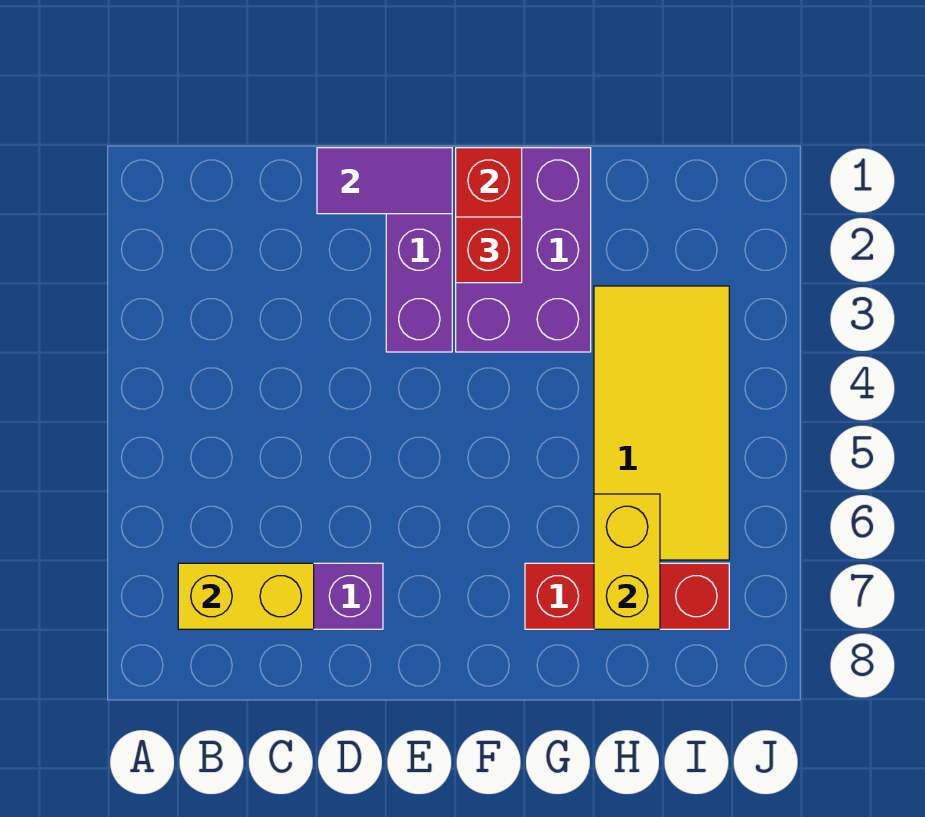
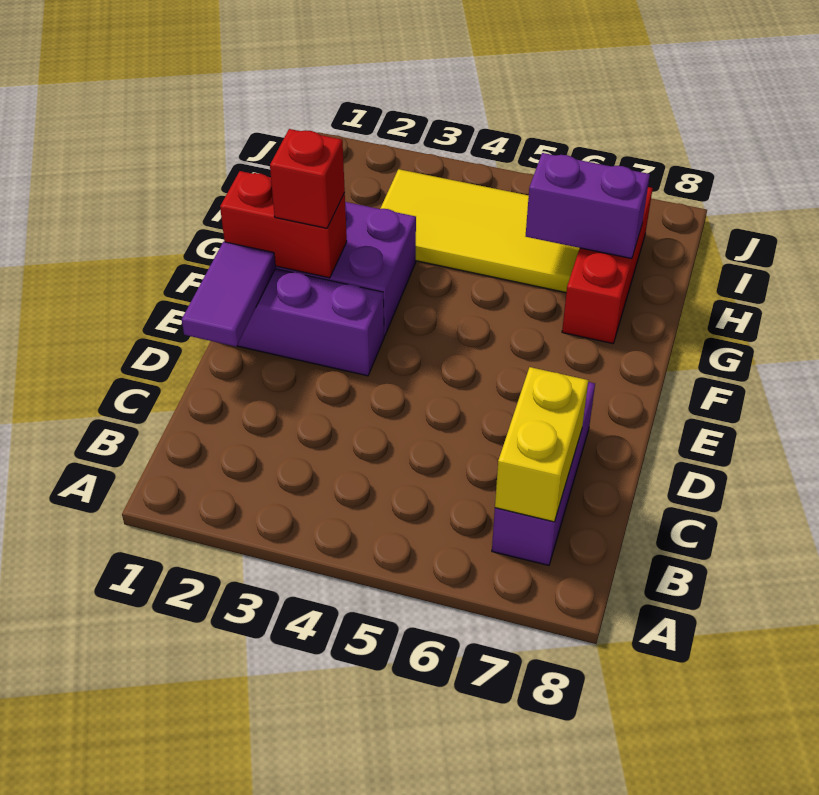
yellow 1x2 brick [594,494,660,629] -> purple 1x2 brick [526,153,650,259]

